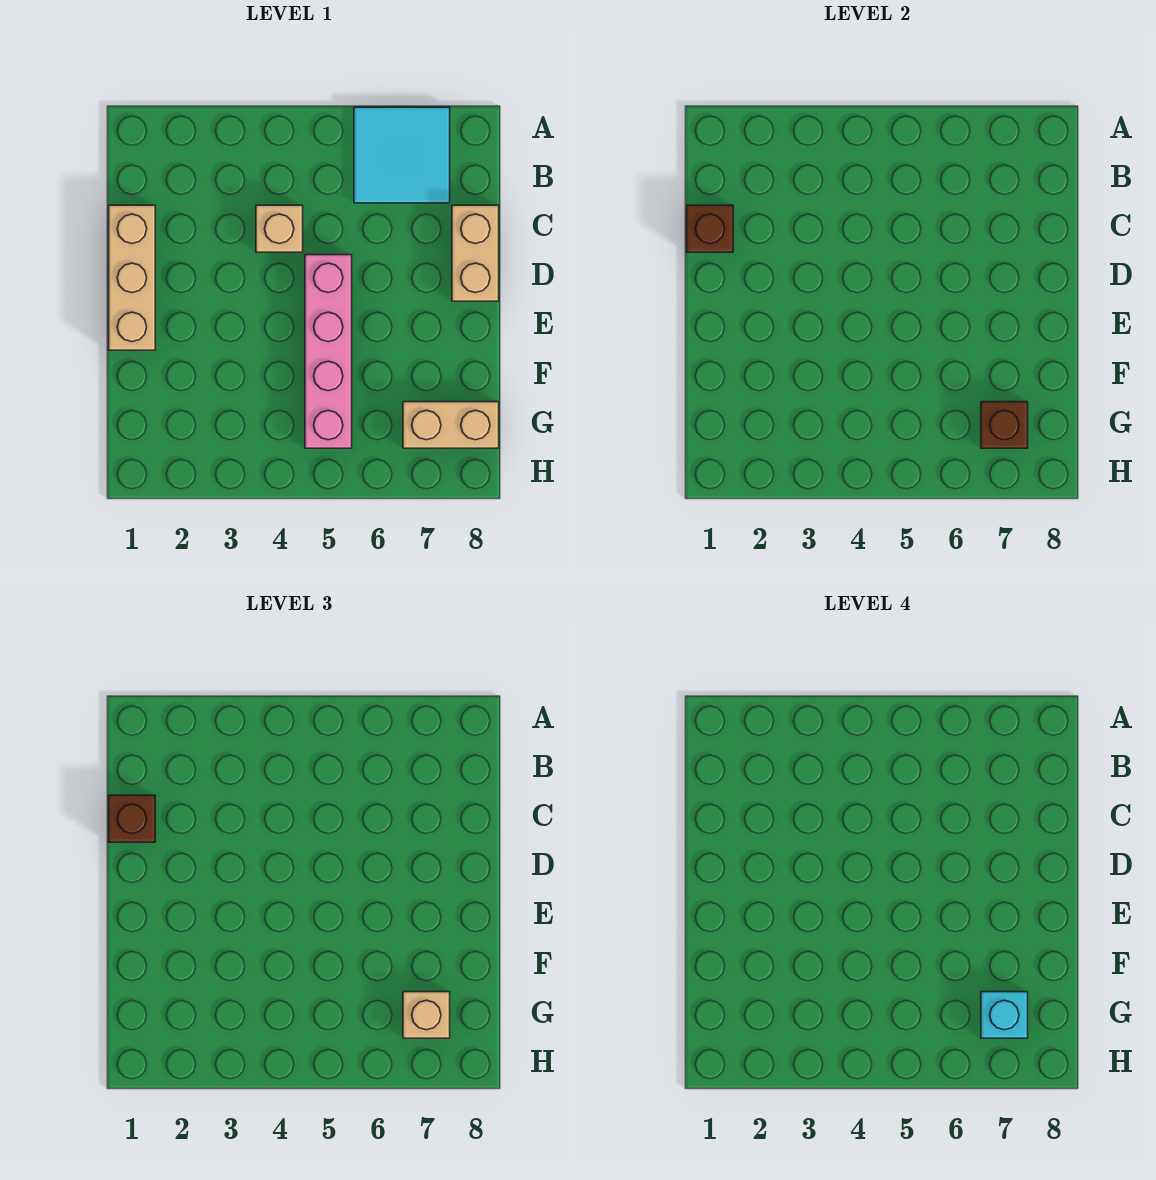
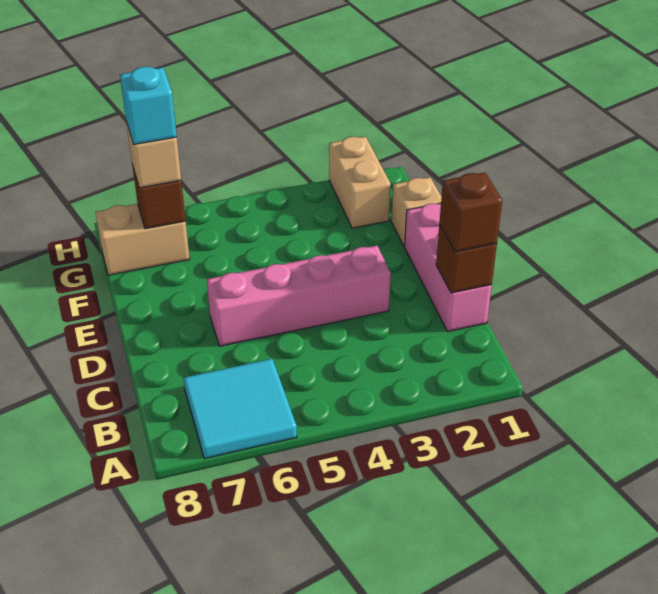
tan 1x3 brick [109,205,155,350] -> pink 1x3 brick [405,203,492,332]
tan 1x1 brick [256,205,303,252] -> tan 1x1 brick moved to [391,177,442,246]
tan 1x2 brick [452,205,499,301] -> tan 1x2 brick moved to [329,137,391,228]
pink 1x4 brick [305,255,352,448] -> pink 1x4 brick turned to [207,246,391,346]

